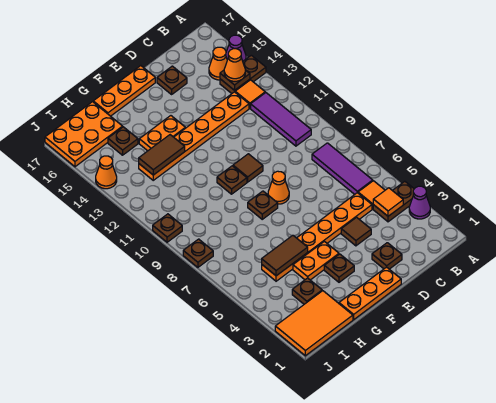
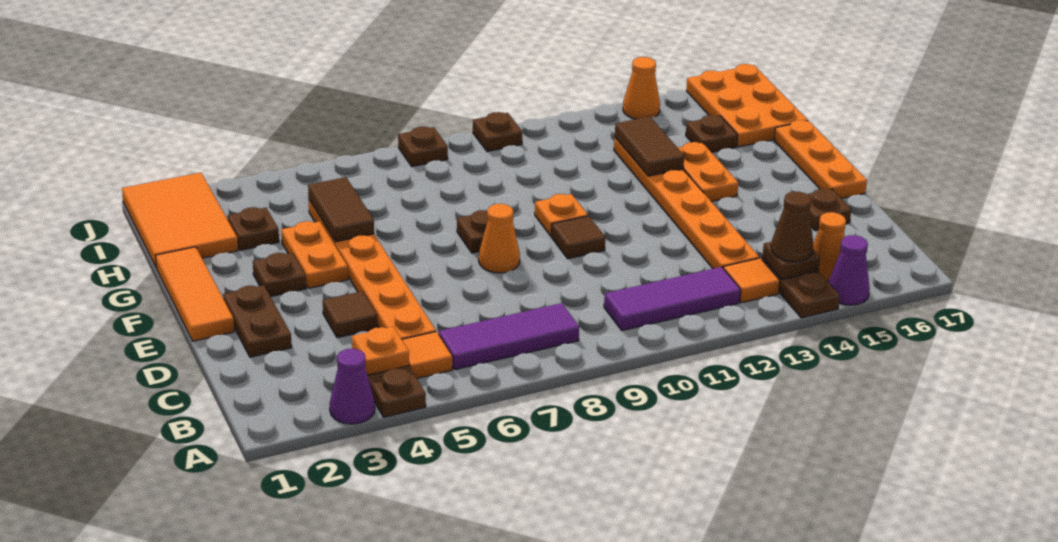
orange 1x1 tile [373,188,403,216] -> orange 1x1 plate [352,327,409,375]
orange 1x1 cone [224,49,245,81] -> brown 1x1 cone [771,192,813,262]
brown 1x1 plate [372,243,402,269] -> brown 1x2 plate [223,285,292,357]
orange 1x3 plate [339,267,401,319] -> orange 1x3 tile [155,247,234,341]
brown 1x1 plate [217,166,247,194] -> orange 1x1 plate [535,194,588,236]

